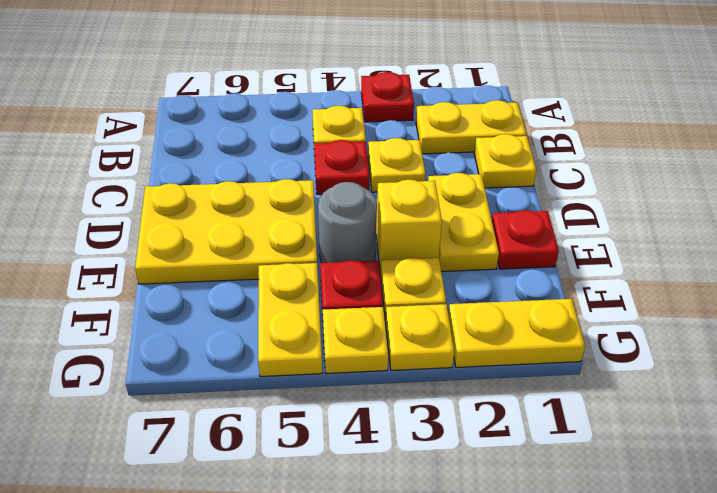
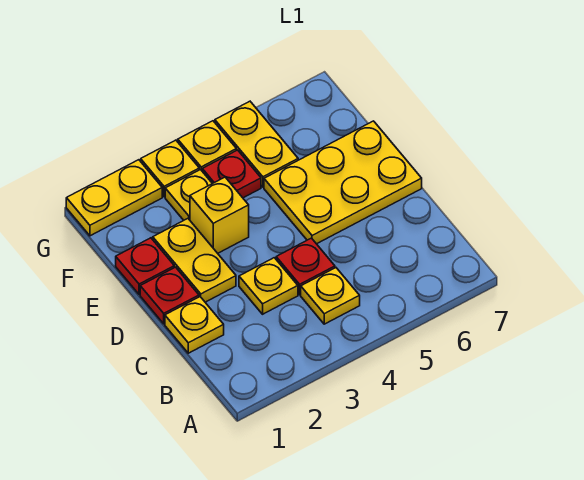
red 1x1 plate [361,72,414,122] -> red 1x1 plate moved to [140,267,199,324]
yellow 1x2 plate [416,100,527,154] -> none
grey 1x1 round brick [318,182,377,263] -> none

